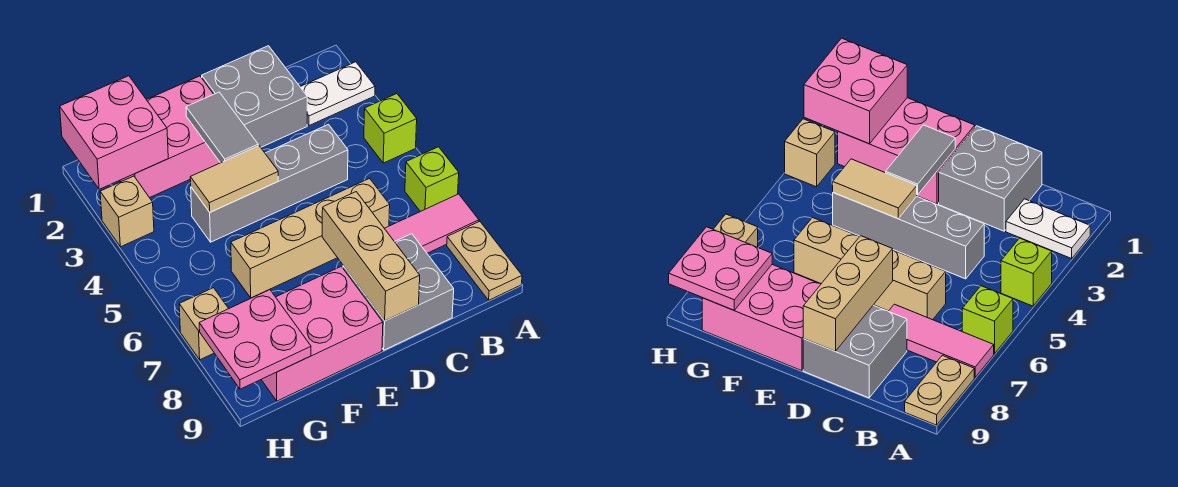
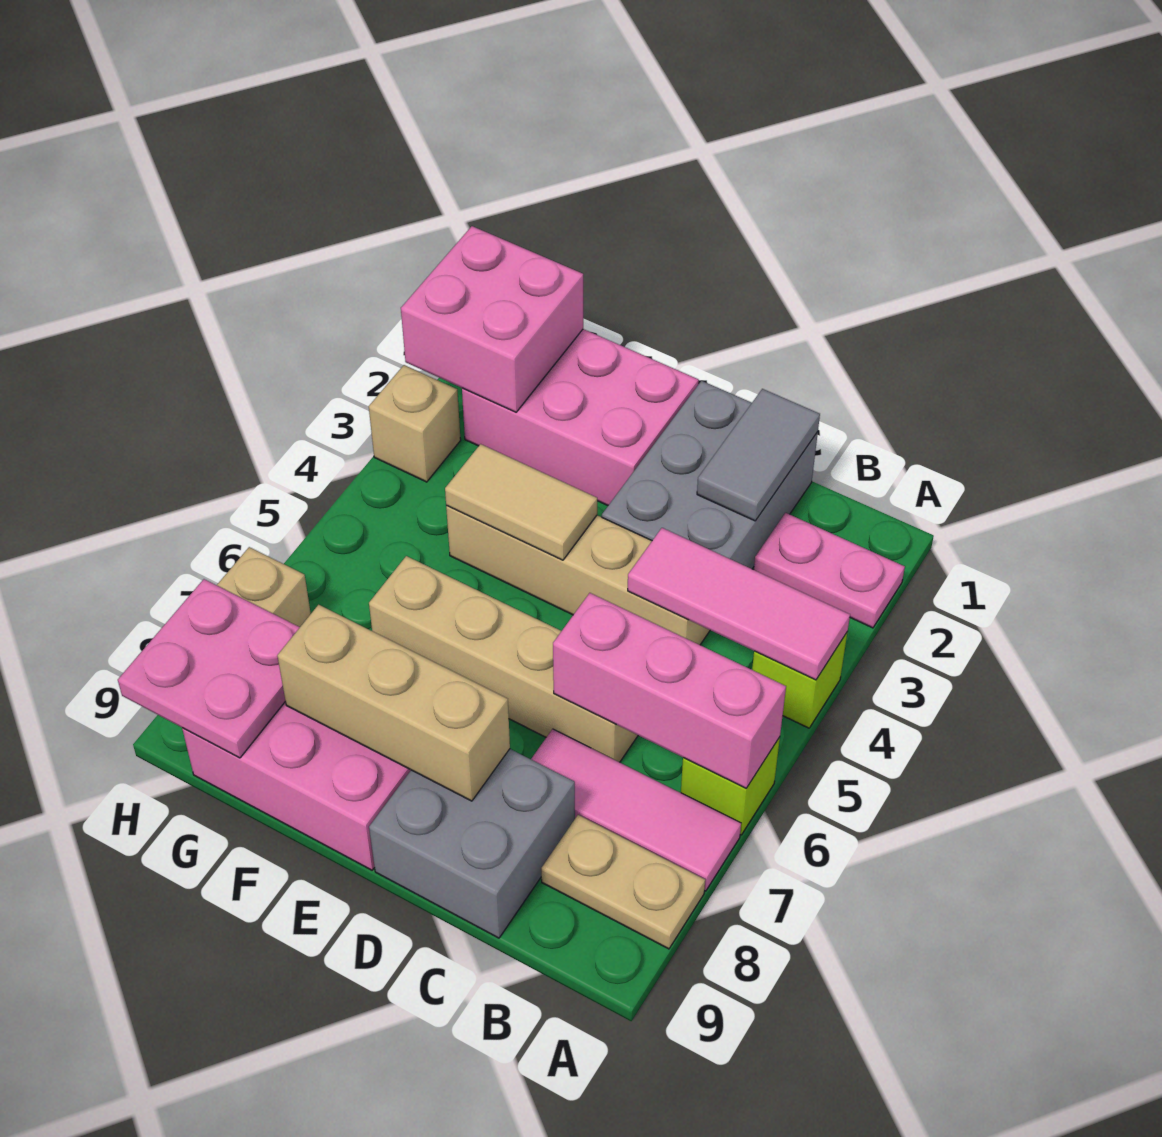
white 1x2 plate [300,62,375,126] -> pink 1x2 plate [754,513,905,628]
none -> pink 1x3 tile [628,528,850,680]
none -> pink 1x3 brick [553,593,786,788]
tan 1x2 plate [447,221,522,300] -> tan 1x2 plate turned to [541,815,705,949]
grey 2x2 brick [202,46,307,147] -> grey 2x3 brick [602,381,818,569]
grey 1x4 brick [191,125,348,242] -> tan 1x4 brick [446,506,710,645]
tan 1x3 brick [322,192,420,321] -> tan 1x3 brick turned to [277,605,510,801]
grey 1x2 tile [186,92,258,163] -> grey 1x2 tile moved to [697,389,820,521]

